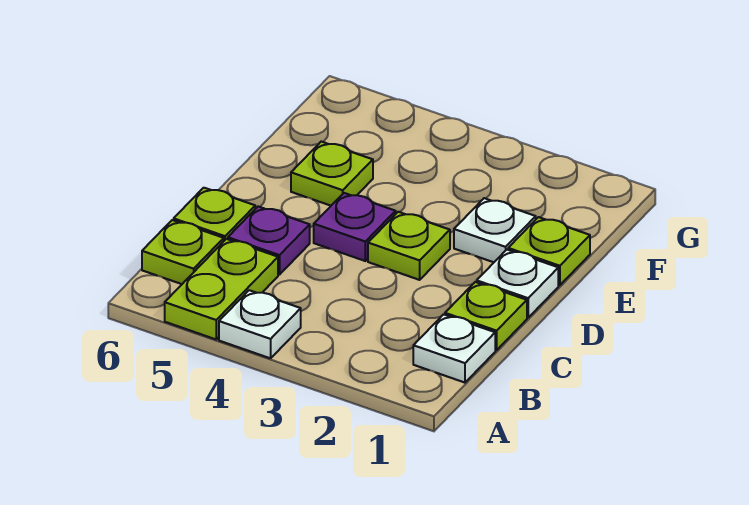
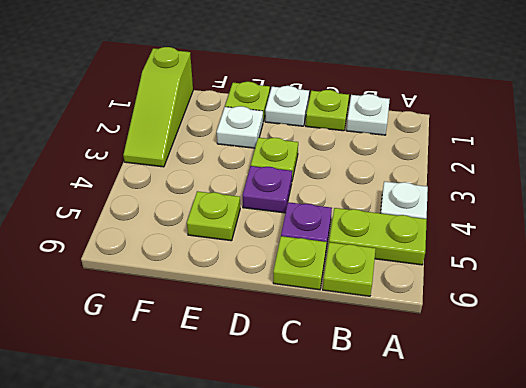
none -> lime 1x3 slope [123,47,193,167]

